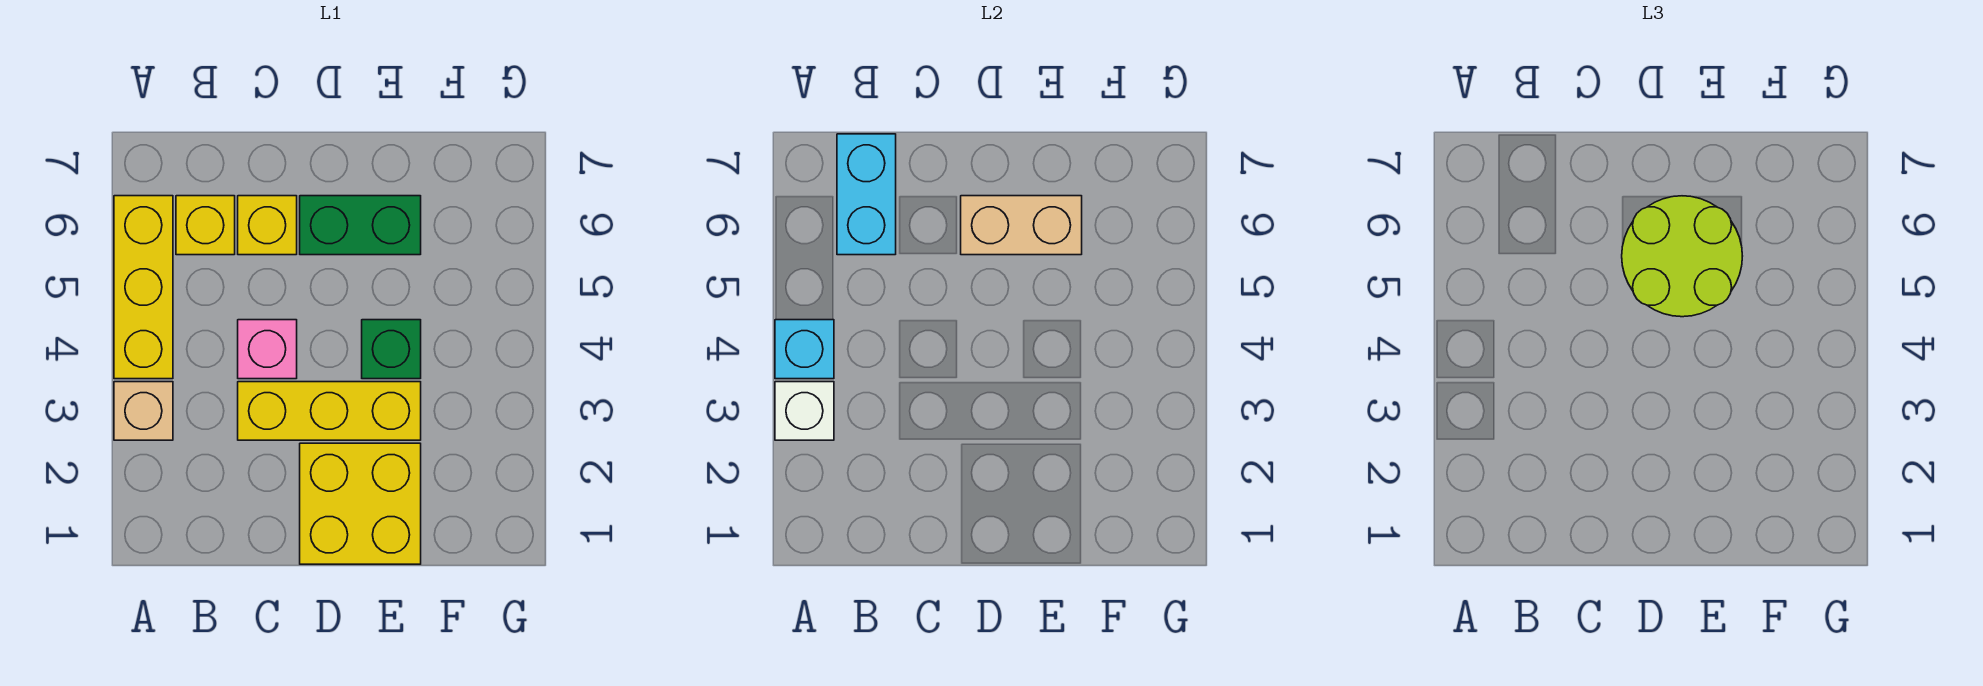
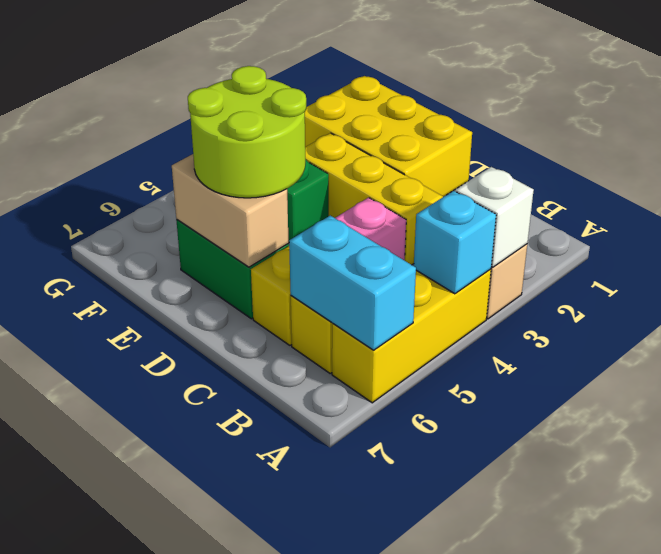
cyan 1x2 brick [837,134,896,255] -> cyan 1x2 brick turned to [289,216,416,350]
yellow 2x2 brick [300,443,421,564] -> yellow 2x3 brick [305,76,472,197]

